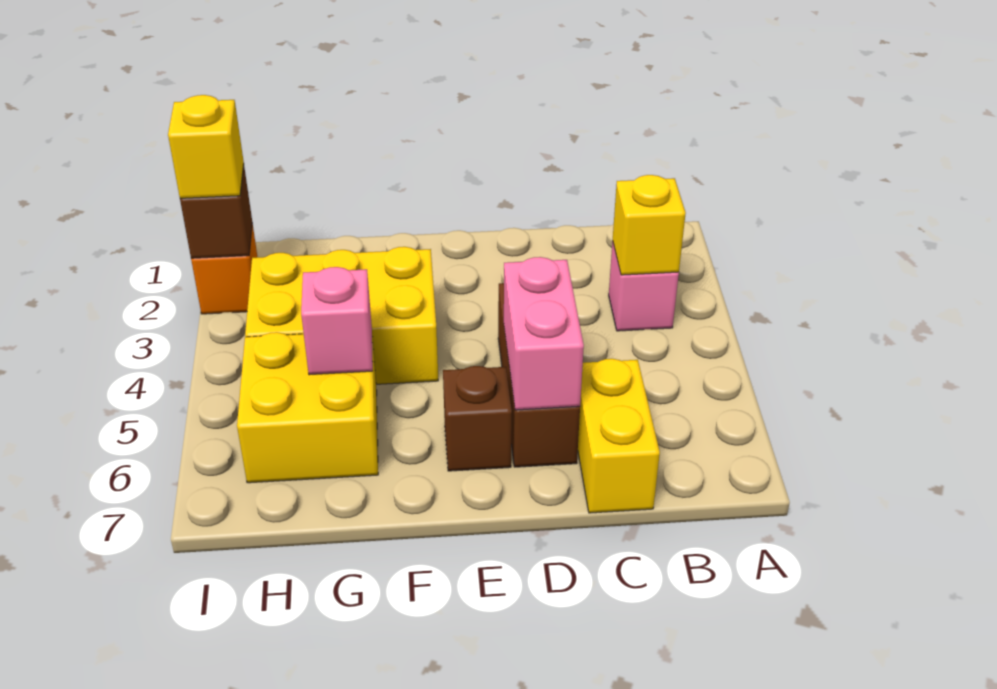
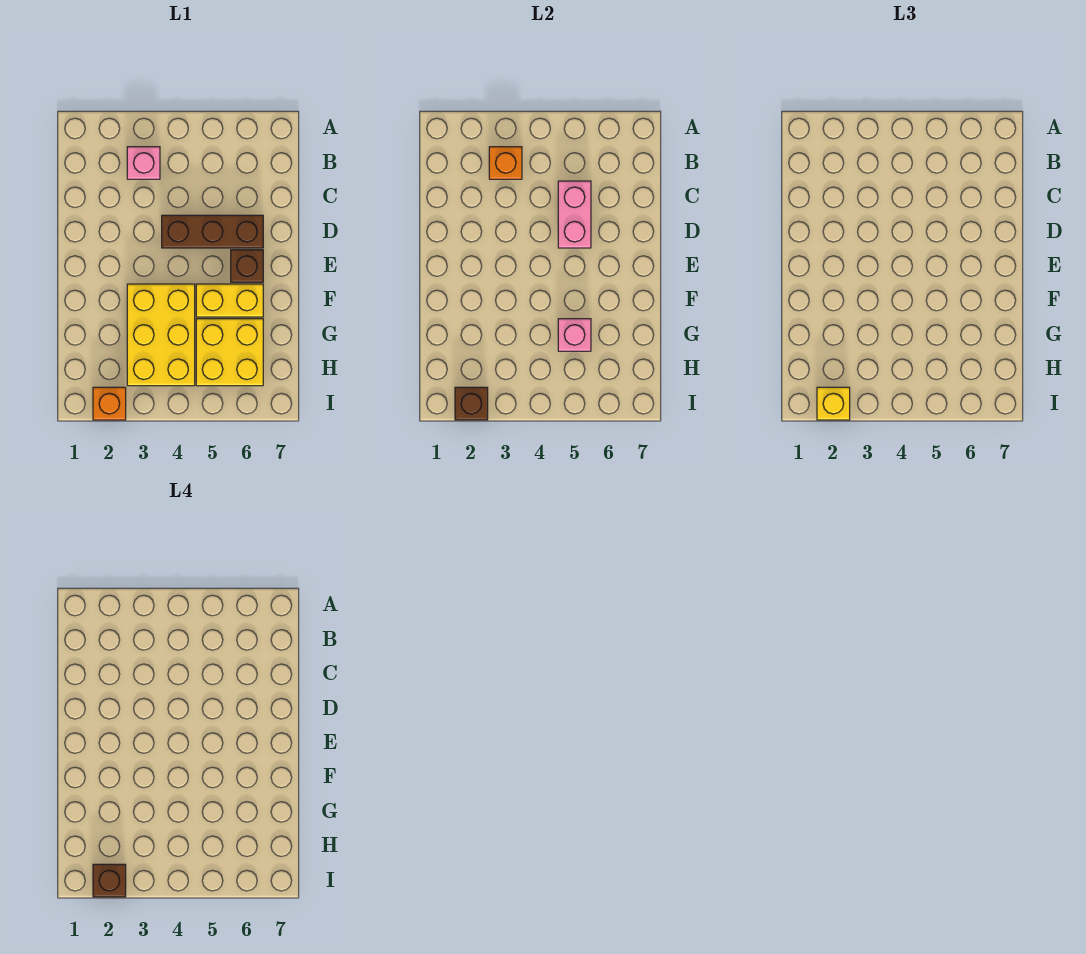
yellow 1x1 brick [613,175,686,275] -> orange 1x1 brick [489,147,522,179]
yellow 1x2 brick [578,359,660,513] -> yellow 1x2 brick moved to [196,284,263,317]
pink 1x2 brick [504,257,584,410] -> pink 1x2 brick turned to [558,181,591,248]
none -> brown 1x1 brick [93,864,126,897]

